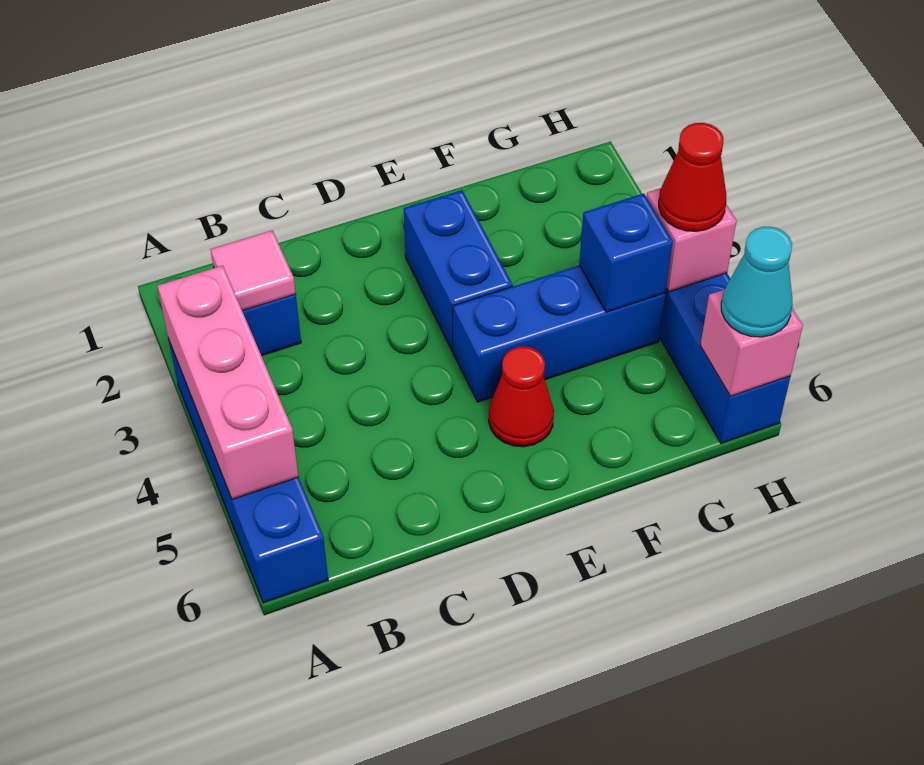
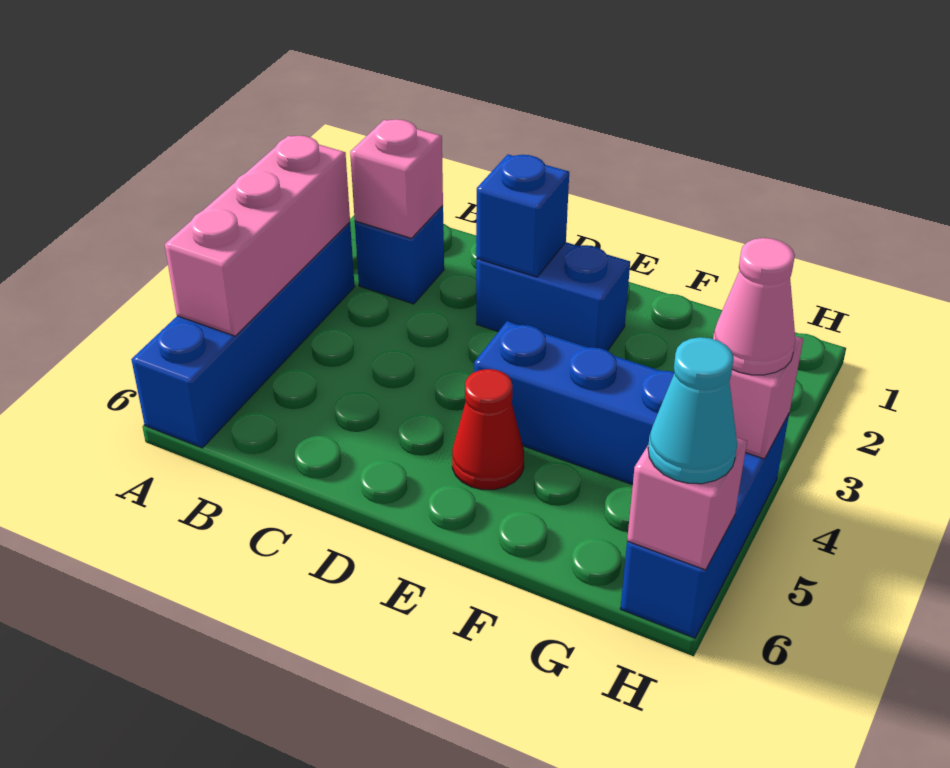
pink 1x1 tile [211,231,296,311] -> pink 1x1 brick [350,119,443,238]
blue 1x2 brick [404,190,512,351] -> blue 1x2 brick turned to [476,242,630,351]
blue 1x1 brick [579,193,673,312] -> blue 1x1 brick moved to [476,154,569,277]
red 1x1 cone [659,123,726,231] -> pink 1x1 cone [713,238,795,375]

